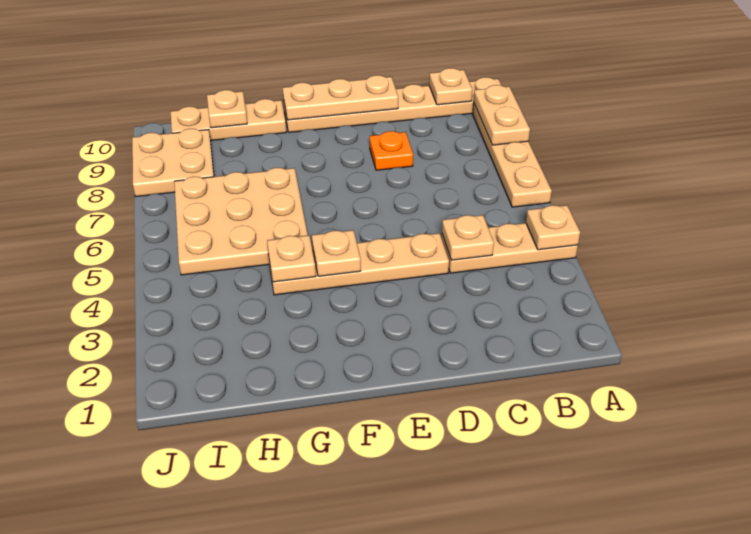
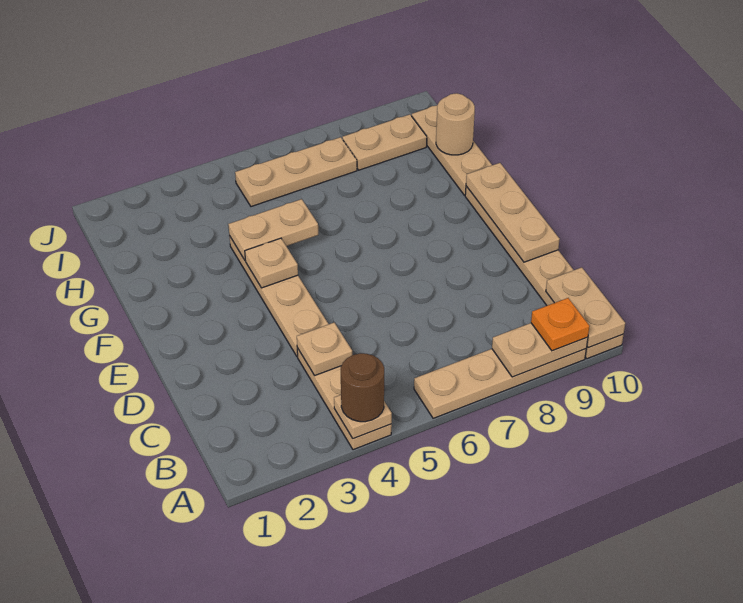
none -> brown 1x1 round brick [341,353,384,422]
tan 1x1 plate [429,68,472,105] -> tan 1x2 plate [546,267,625,348]
orange 1x1 plate [370,131,413,170] -> orange 1x1 plate moved to [531,298,589,351]
tan 1x1 plate [267,235,316,282] -> tan 1x2 plate [228,199,318,260]
tan 3x3 plate [174,168,308,275] -> tan 1x3 plate [235,137,357,207]
tan 1x1 plate [207,90,247,128] -> tan 1x1 round brick [436,93,475,155]
tan 2x2 plate [132,129,214,197] -> tan 1x2 plate [342,114,427,170]

